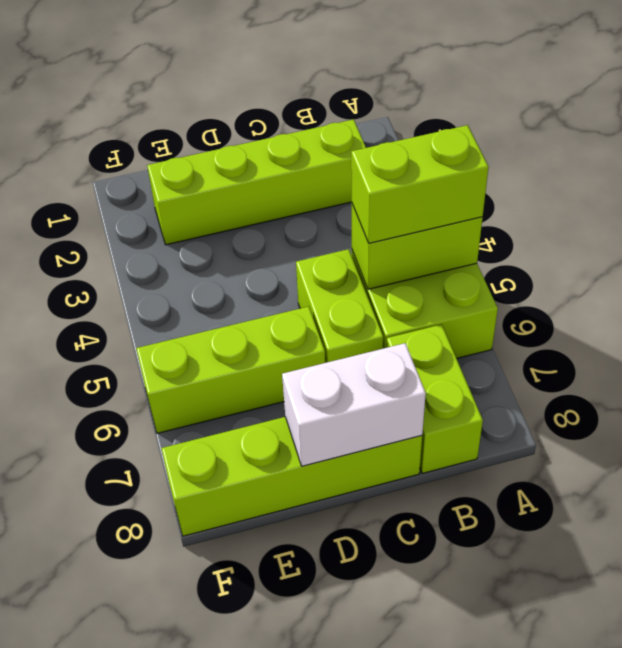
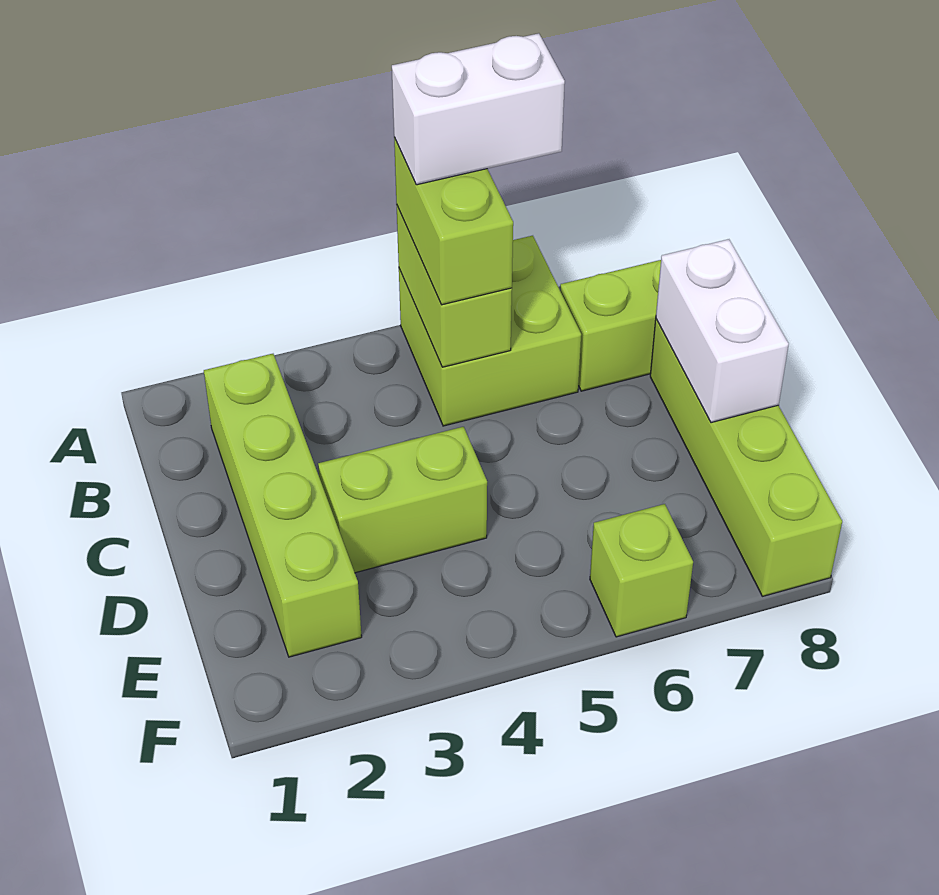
none -> white 1x2 brick [392,33,565,185]
lime 1x2 brick [296,249,383,363] -> lime 1x2 brick moved to [318,427,487,573]
lime 1x3 brick [136,307,325,433] -> lime 1x1 brick [590,504,693,637]

